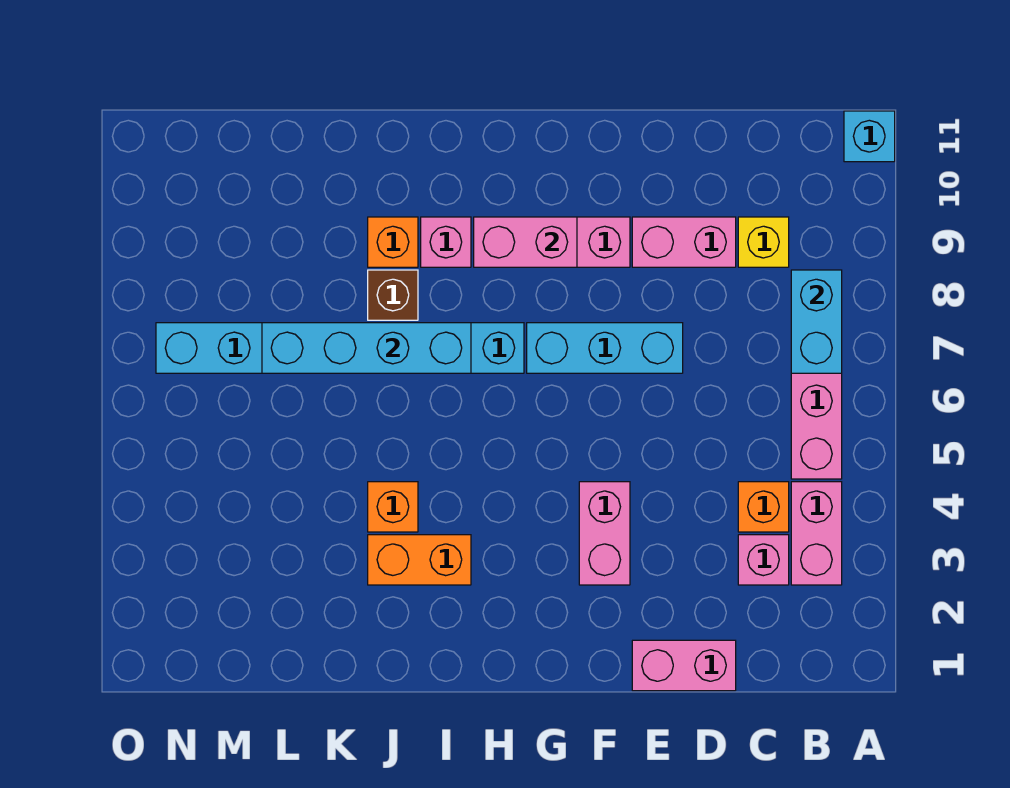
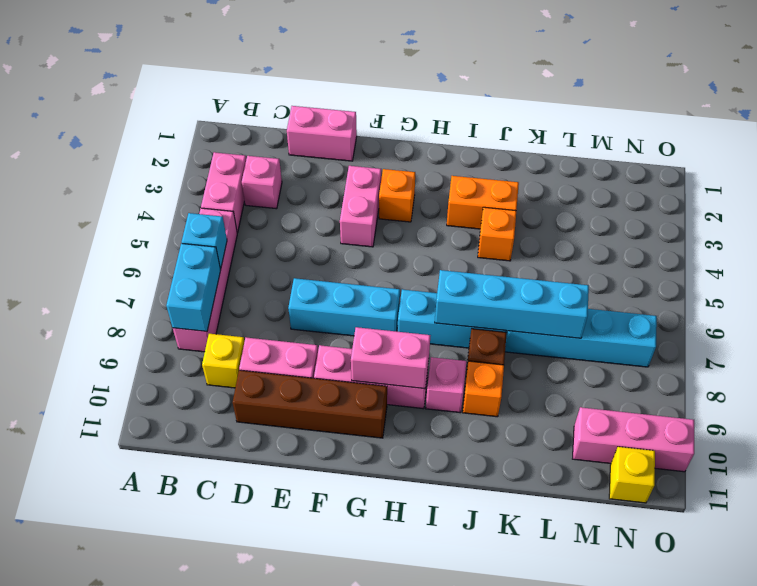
cyan 1x1 brick [844,111,895,162] -> cyan 1x1 brick moved to [182,213,227,269]
orange 1x1 brick [738,482,789,532] -> orange 1x1 brick moved to [379,169,415,222]
none -> brown 1x4 brick [233,370,387,438]
none -> pink 1x3 brick [573,407,694,472]
none -> yellow 1x1 brick [609,447,655,503]

